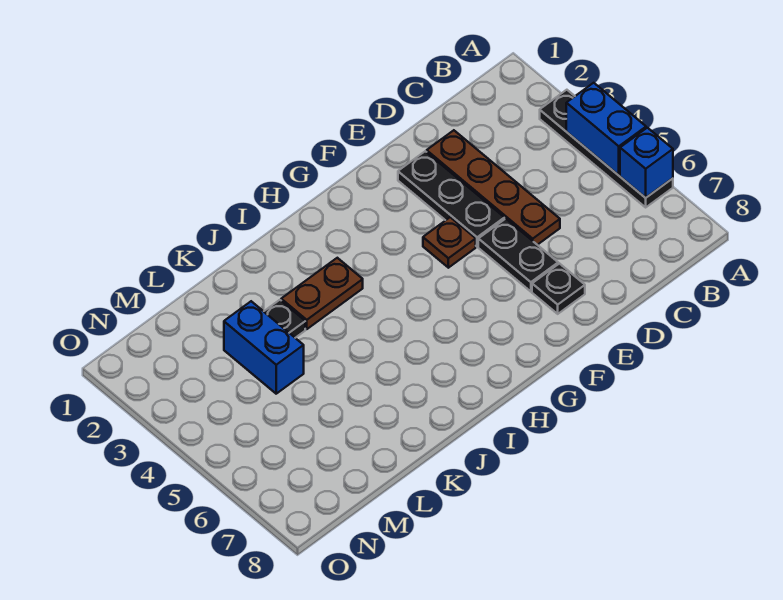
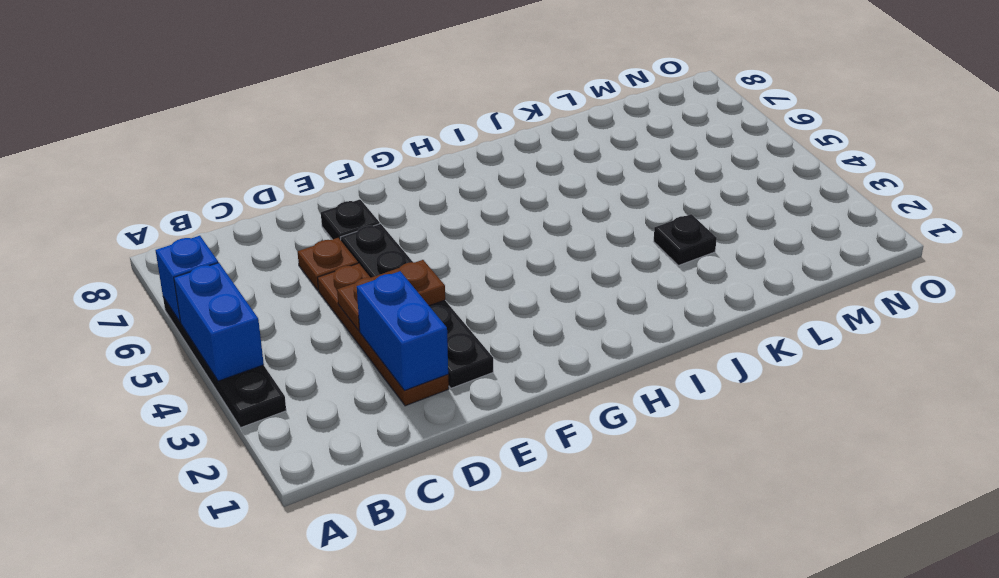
brown 1x1 plate [423,217,476,268] -> brown 1x1 plate moved to [298,238,358,290]
brown 1x2 plate [281,258,363,329] -> brown 1x2 plate moved to [337,260,445,331]
blue 1x2 brick [224,301,304,394] -> blue 1x2 brick moved to [357,271,448,391]

